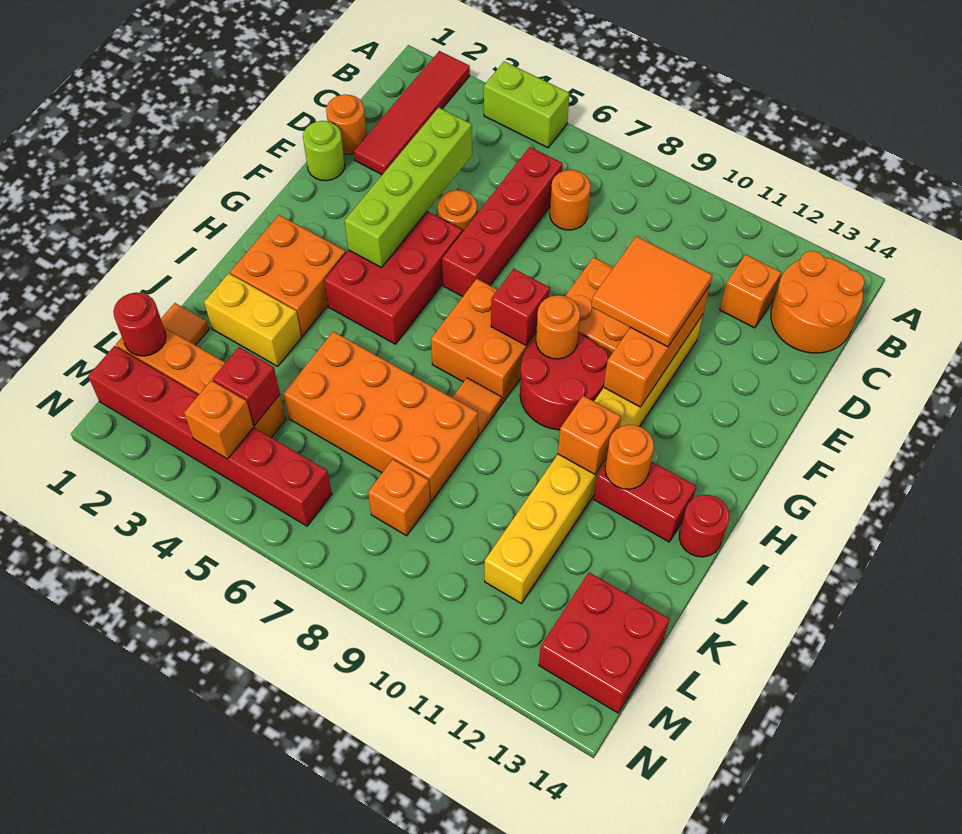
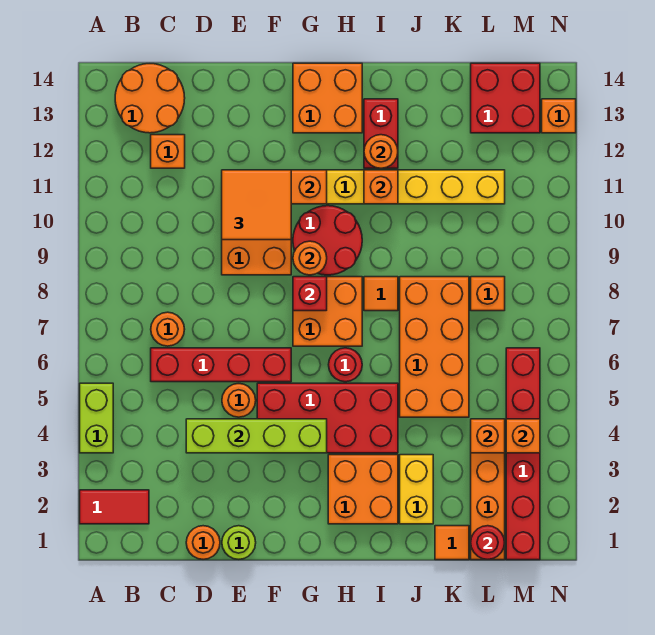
red 1x4 tile [354,51,470,175] -> red 1x2 tile [80,490,149,524]
red 2x3 brick [324,211,462,344] -> red 2x4 brick [257,383,398,453]
none -> orange 2x2 brick [293,63,362,133]
red 1x1 round brick [679,495,729,557] -> red 1x1 round brick moved to [329,348,362,382]
red 1x1 brick [213,347,280,425] -> orange 1x1 brick [471,419,505,453]
none -> orange 1x1 brick [542,99,576,133]

